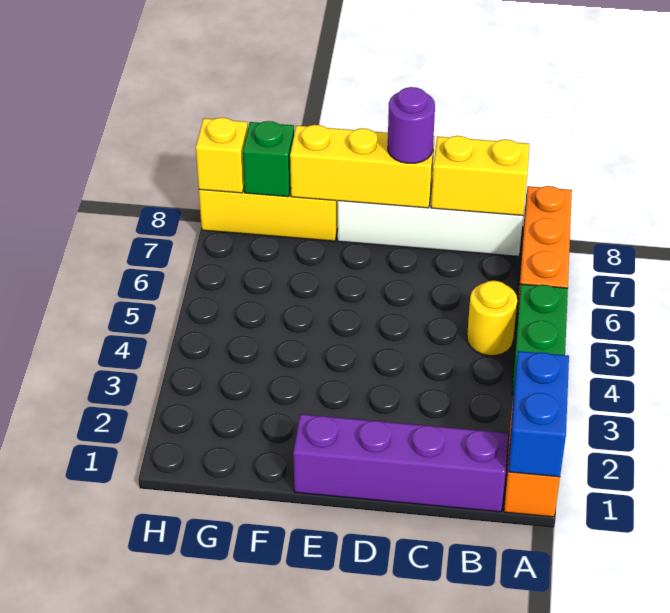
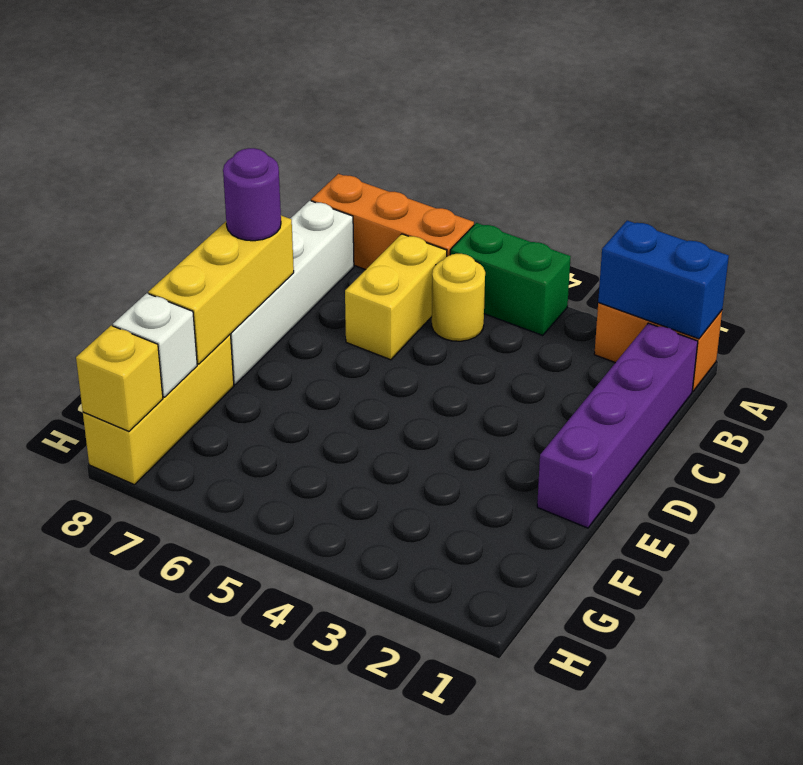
yellow 1x2 brick [431,136,529,216] -> yellow 1x2 brick moved to [345,234,447,360]
green 1x1 brick [243,121,294,197] -> white 1x1 brick [113,293,197,397]

